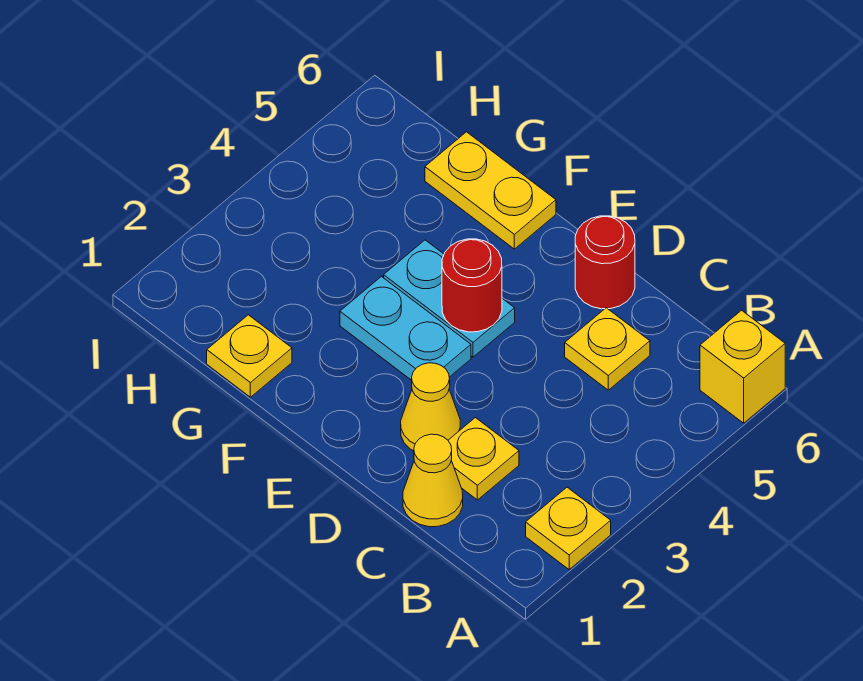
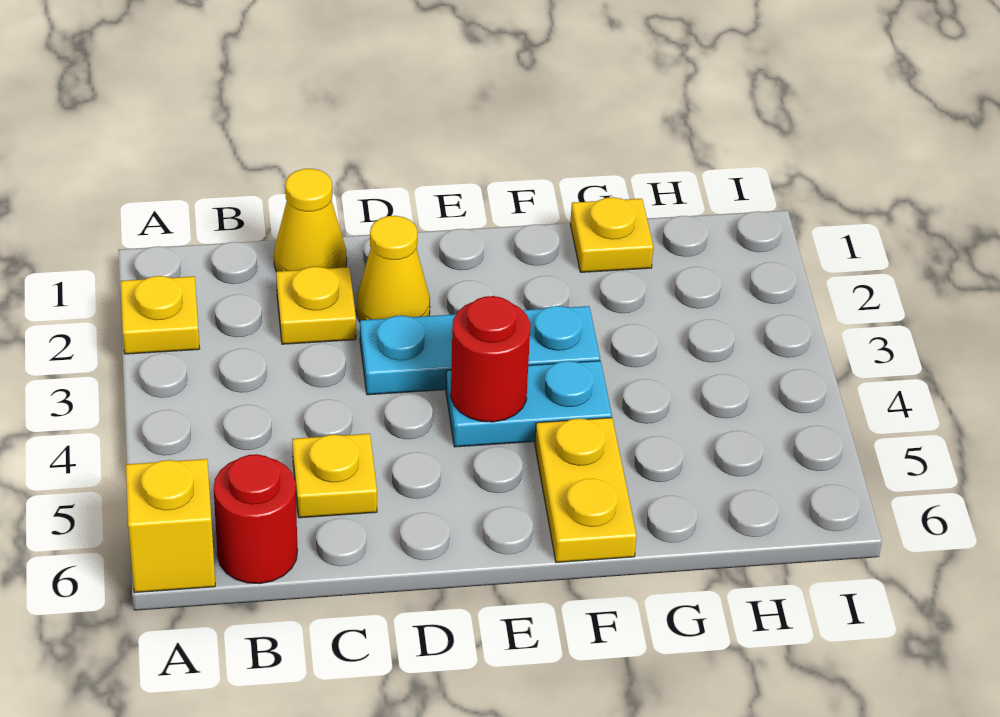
red 1x1 round brick [575,216,635,309] -> red 1x1 round brick moved to [214,454,297,584]
cyan 1x2 plate [340,277,471,380] -> cyan 1x3 plate [360,306,600,395]
yellow 1x2 plate [425,132,556,249] -> yellow 1x2 plate turned to [535,418,637,562]

